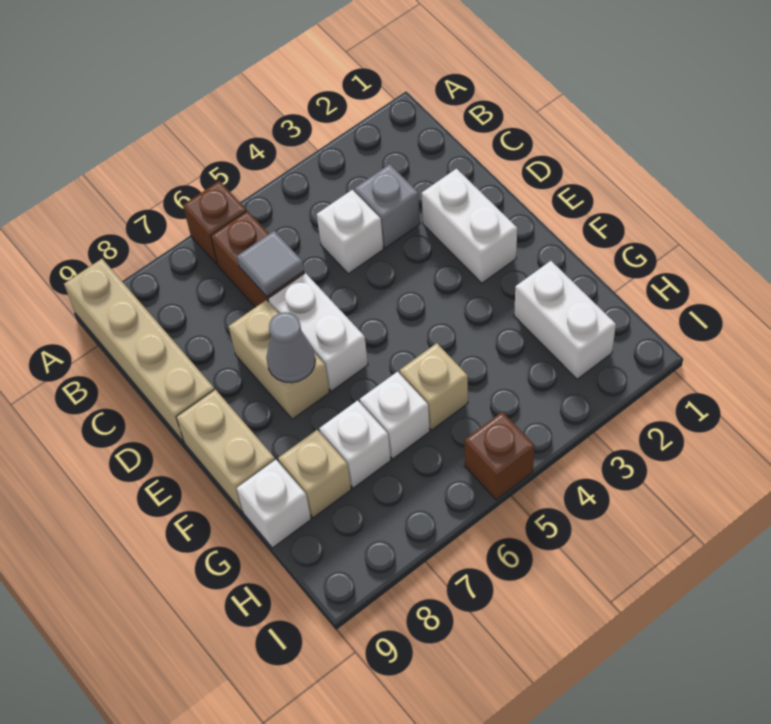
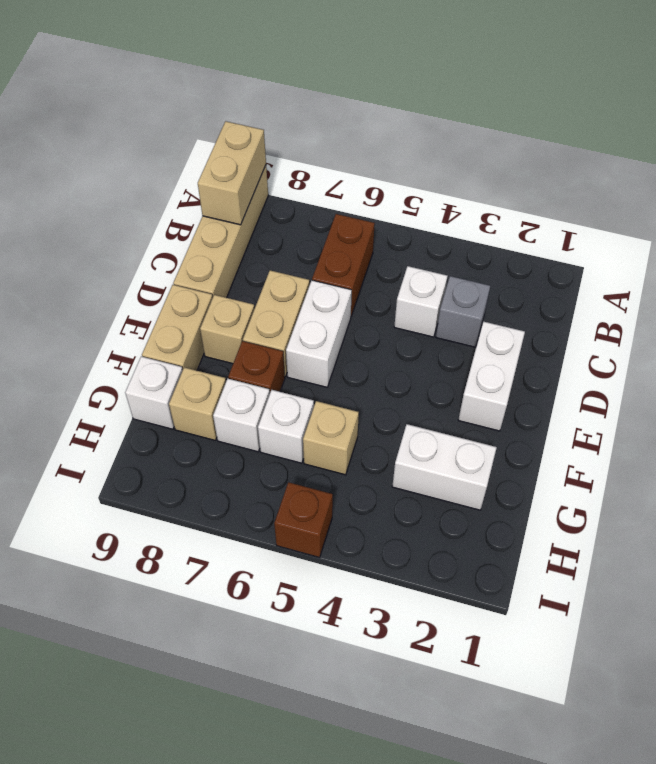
brown 1x1 brick [183,181,246,264] -> brown 1x1 brick moved to [228,341,285,392]
none -> tan 1x2 brick [198,121,266,225]
grey 1x1 tile [237,231,304,296] -> none
grey 1x1 cone [266,312,315,383] -> none
none -> tan 1x1 brick [200,295,255,364]
white 1x2 brick [514,261,616,379] -> white 1x2 brick turned to [392,424,497,510]

